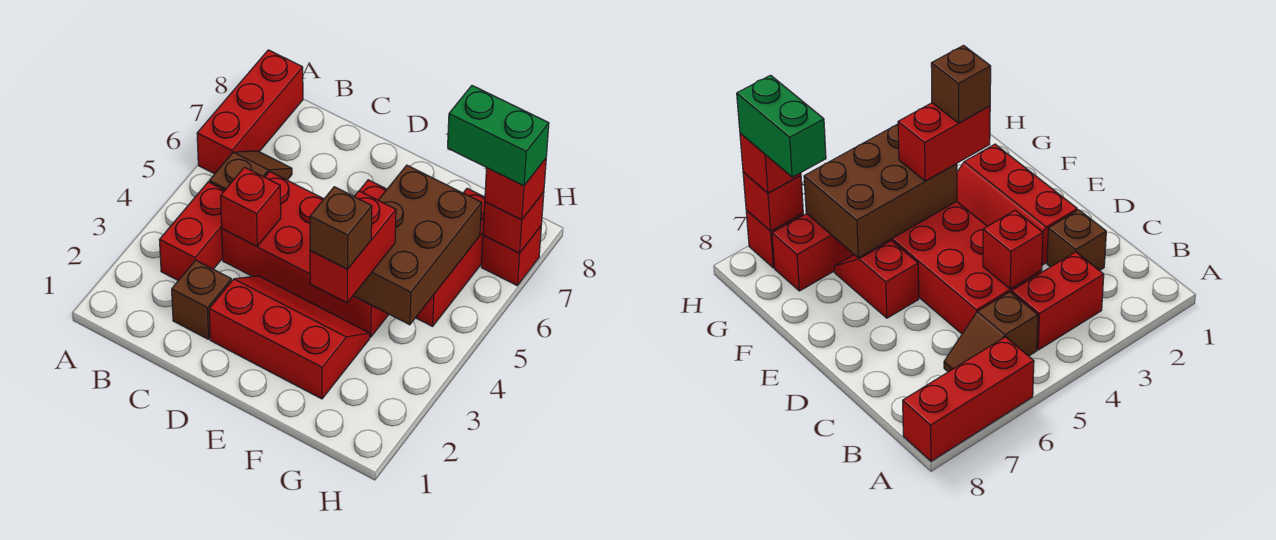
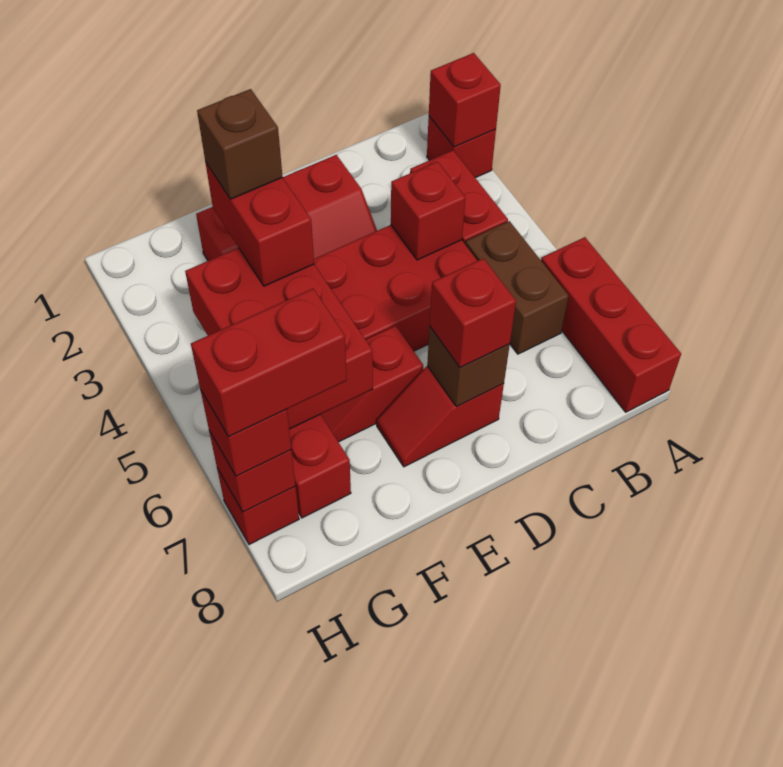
none -> red 1x1 brick [427,116,496,178]
none -> red 1x1 brick [429,53,501,147]
brown 1x2 slope [209,151,292,190] -> brown 1x2 brick [465,221,568,354]
brown 1x1 brick [172,260,231,339] -> brown 1x1 brick moved to [427,327,510,407]
none -> red 1x2 slope [377,366,504,467]
none -> red 1x1 brick [430,258,516,368]
brown 2x3 brick [353,165,482,325] -> red 2x3 brick [185,248,373,429]
green 1x2 brick [448,86,549,186] -> red 1x2 brick [191,289,347,437]

